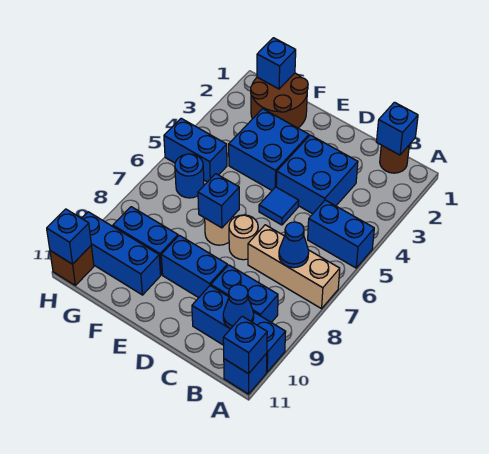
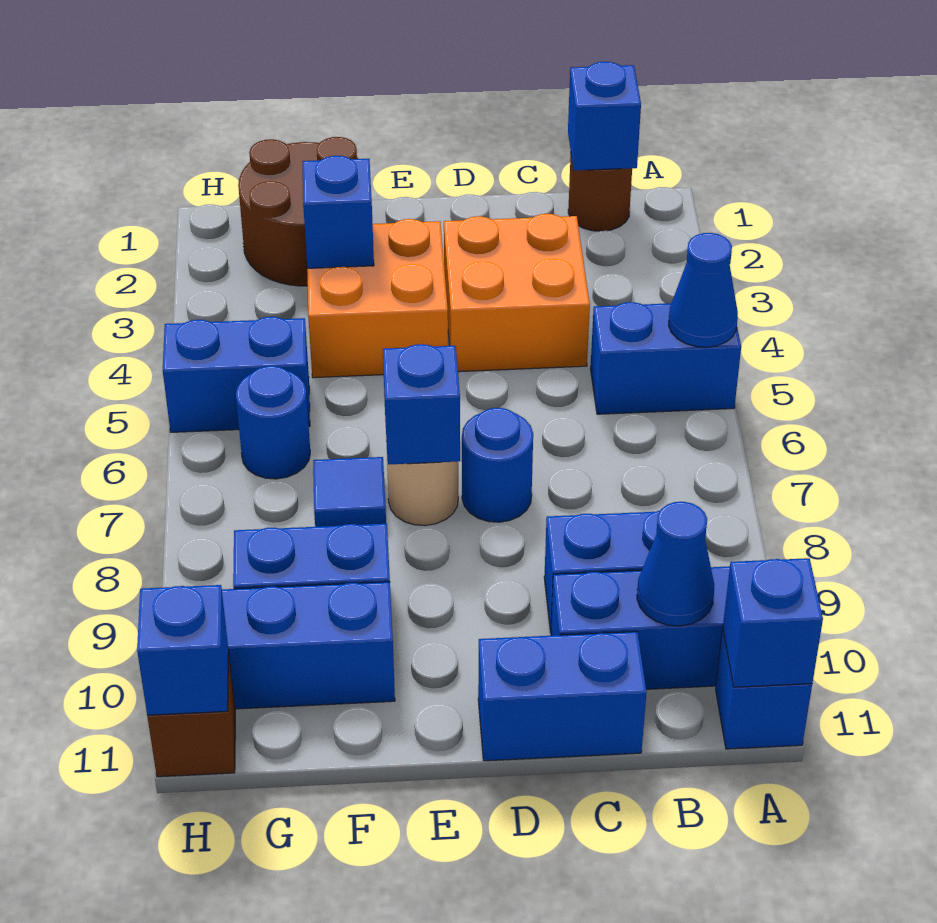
tan 1x3 brick [248,225,340,309] -> none
blue 1x1 cone [279,222,309,268] -> blue 1x1 cone moved to [669,233,738,347]
blue 2x2 brick [276,135,358,214] -> orange 2x2 brick [444,214,590,372]
blue 1x1 tile [259,187,299,225] -> blue 1x1 tile moved to [313,457,386,527]
tan 1x1 round brick [229,215,258,260] -> blue 1x1 round brick [462,408,533,522]
blue 1x2 brick [161,235,227,298] -> blue 1x2 brick moved to [478,632,647,761]
blue 2x2 brick [229,109,309,190] -> orange 2x2 brick [307,219,448,378]
blue 1x1 brick [257,38,296,89] -> blue 1x1 brick moved to [302,156,374,268]

